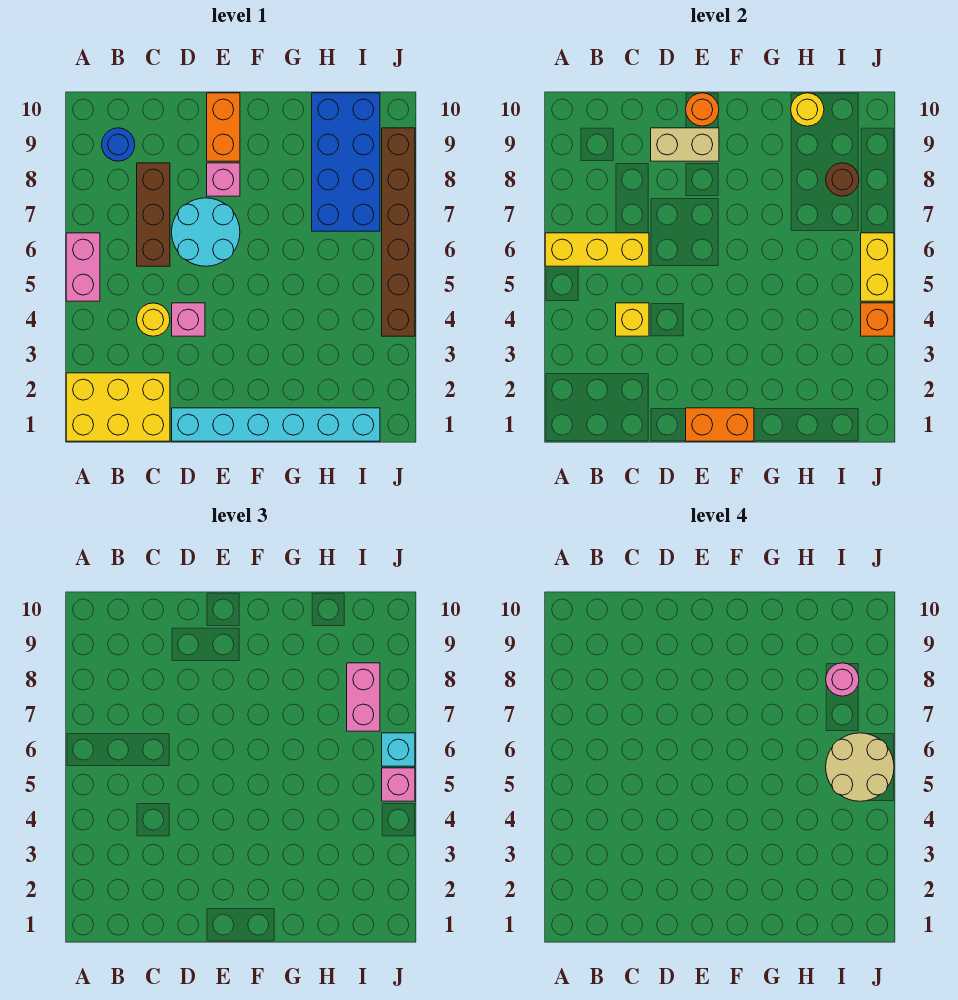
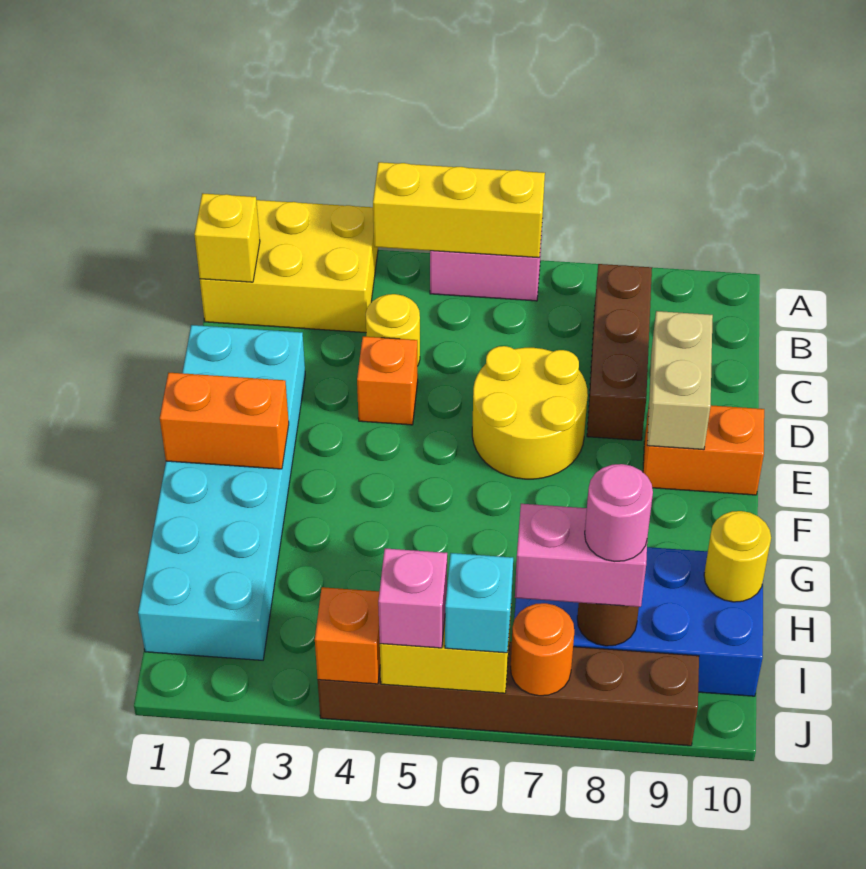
yellow 2x3 brick [66,373,170,441] -> yellow 2x3 brick turned to [200,200,378,333]
yellow 1x3 brick [545,233,649,266] -> yellow 1x3 brick turned to [373,162,545,258]
blue 1x1 round brick [102,128,135,161] -> none
yellow 1x1 brick [616,303,649,336] -> yellow 1x1 brick moved to [194,193,260,282]
brown 1x3 brick [137,163,170,266] -> brown 1x3 brick turned to [587,264,652,440]
cyan 1x6 brick [172,408,380,441] -> cyan 2x6 brick [138,325,305,660]
pink 1x1 brick [172,303,205,336] -> orange 1x1 brick [357,336,418,425]
cyan 2x2 round brick [172,198,240,266] -> yellow 2x2 round brick [472,346,588,479]
orange 1x2 brick [686,408,754,441] -> orange 1x2 brick turned to [160,373,289,469]
pink 1x1 brick [207,163,240,196] -> none
orange 1x1 round brick [686,93,719,126] -> orange 1x1 round brick moved to [511,603,574,696]
tan 2x2 round brick [826,733,894,801] -> none

